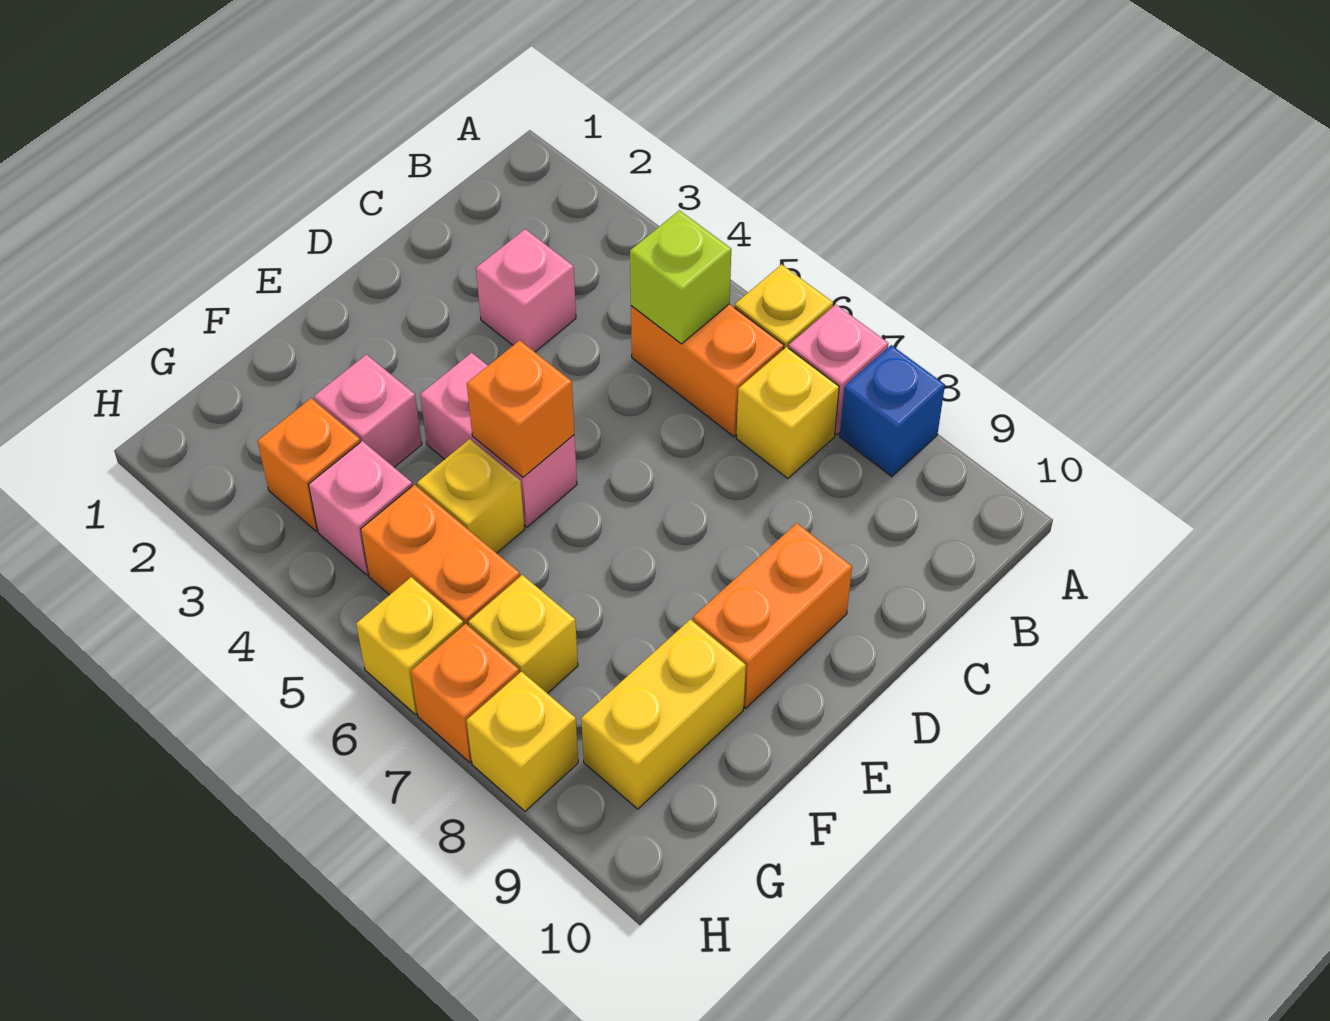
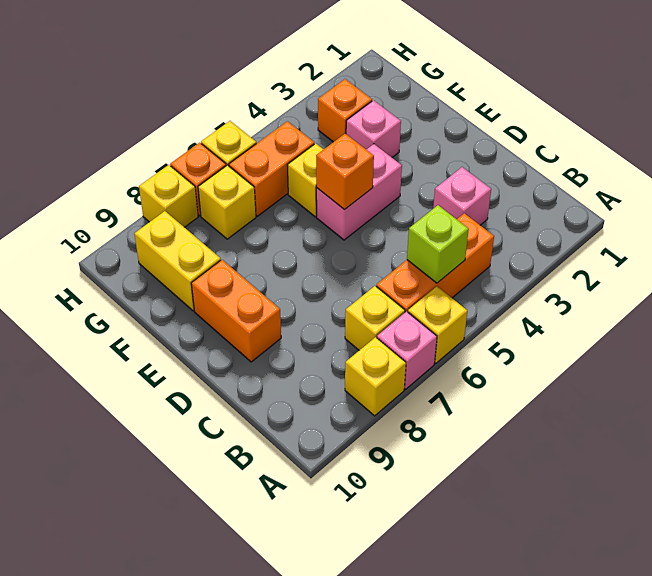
blue 1x1 brick [840,345,945,477] -> yellow 1x1 brick [345,337,406,416]
orange 1x2 brick [631,304,784,437] -> orange 1x3 brick [376,213,494,312]
pink 1x1 brick [309,441,412,575] -> none

